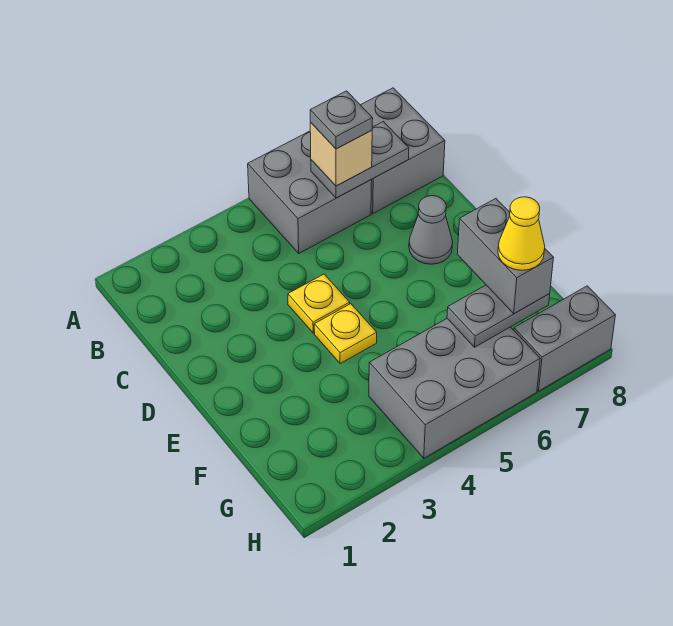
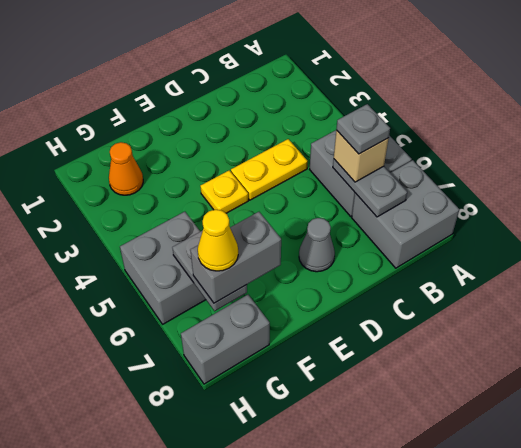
yellow 1x1 plate [288,274,350,333] -> yellow 1x2 plate [231,139,308,200]
none -> orange 1x1 cone [109,142,143,195]
grey 2x3 brick [369,319,540,458] -> grey 2x2 brick [120,212,206,324]
grey 1x2 brick [514,286,615,391] -> grey 1x2 brick turned to [181,295,270,384]

